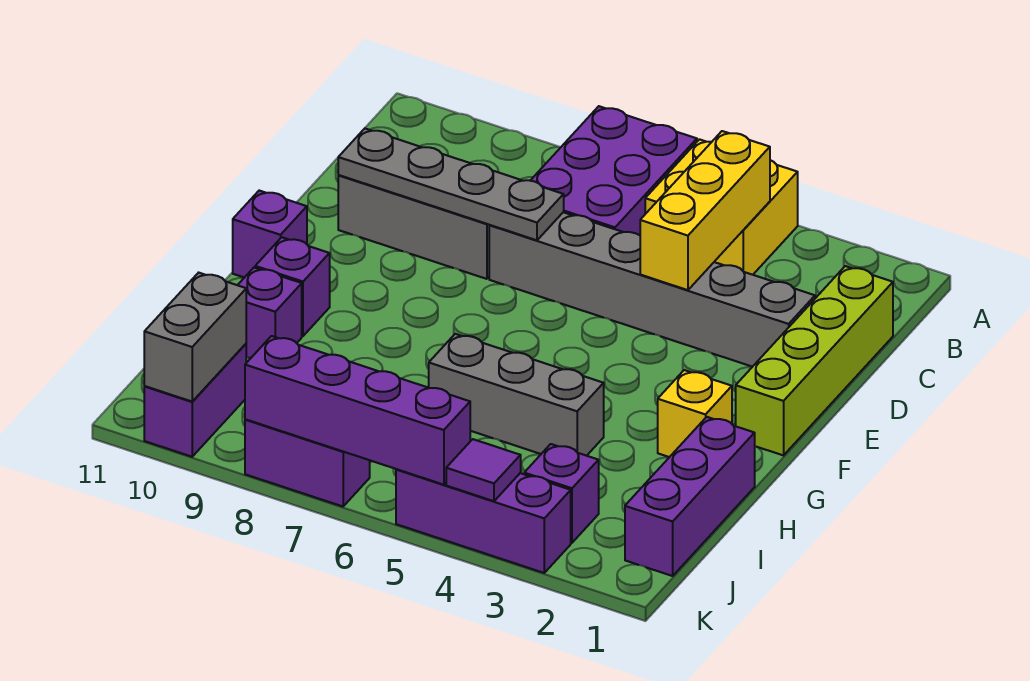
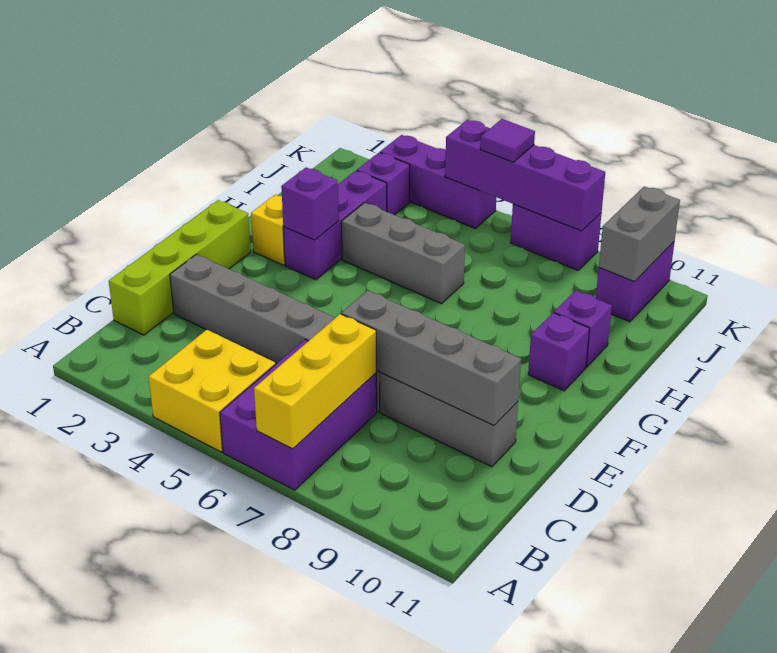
yellow 1x3 brick [640,131,770,290] -> yellow 1x3 brick moved to [254,314,376,449]
grey 1x4 plate [338,129,564,240] -> grey 1x4 brick [342,290,521,425]
purple 1x1 brick [233,191,307,278] -> purple 1x1 brick moved to [281,168,339,240]
purple 1x3 brick [625,417,755,576] -> purple 1x3 brick moved to [283,171,387,280]
purple 1x1 tile [446,439,521,501] -> purple 1x1 tile moved to [480,119,535,162]

